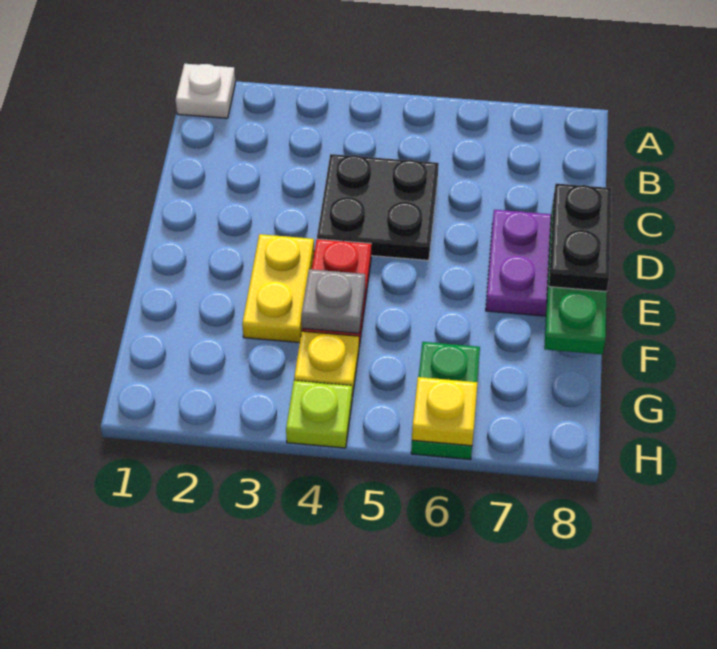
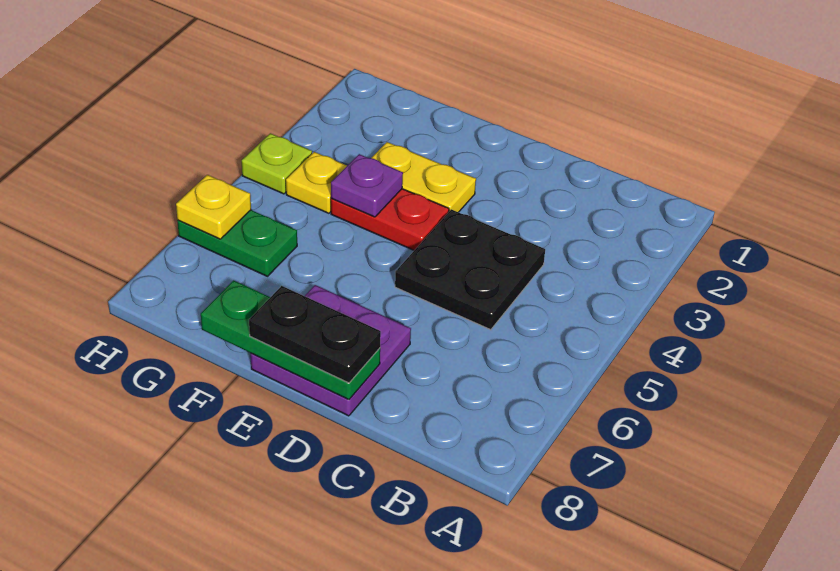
white 1x1 plate [176,64,236,118] -> none
grey 1x1 plate [301,269,365,333] -> purple 1x1 plate [331,154,403,217]

